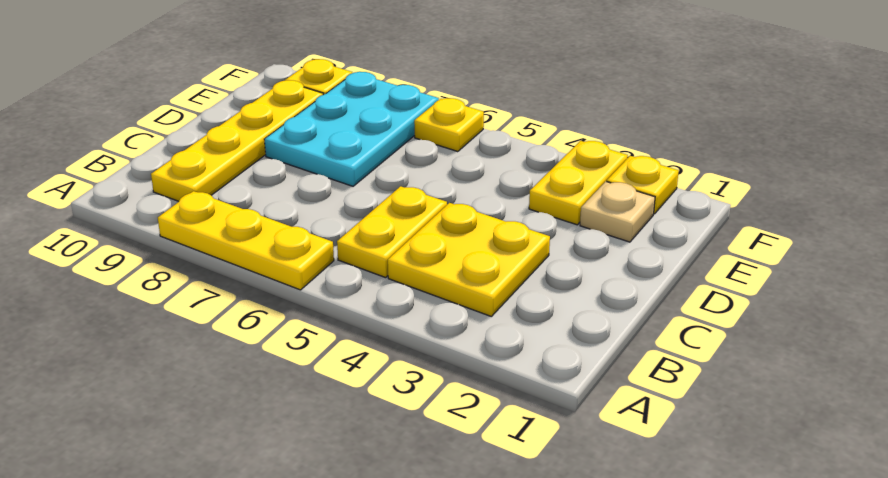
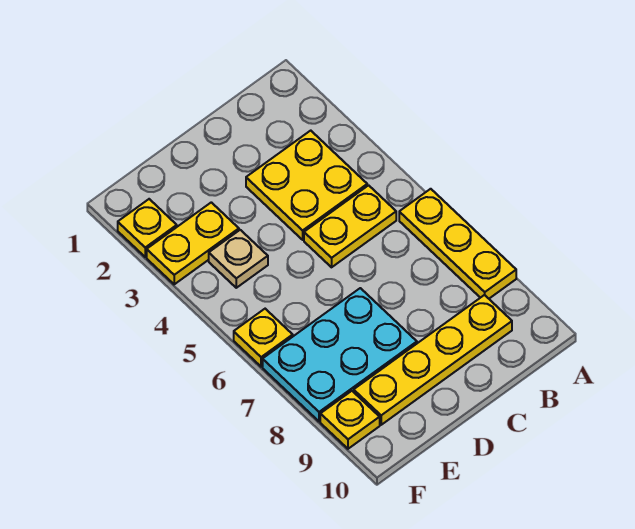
tan 1x1 plate [580,181,655,242] -> tan 1x1 plate moved to [209,230,268,288]

